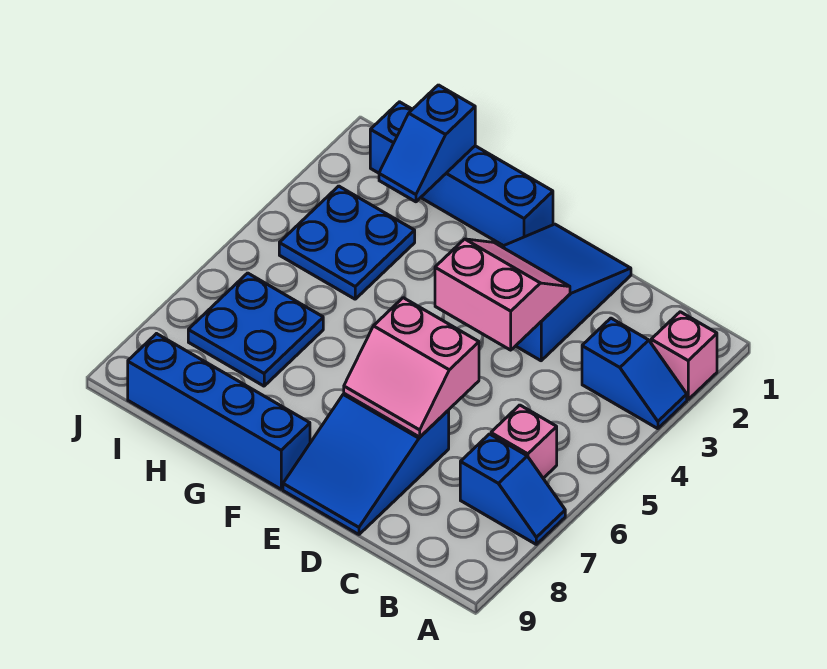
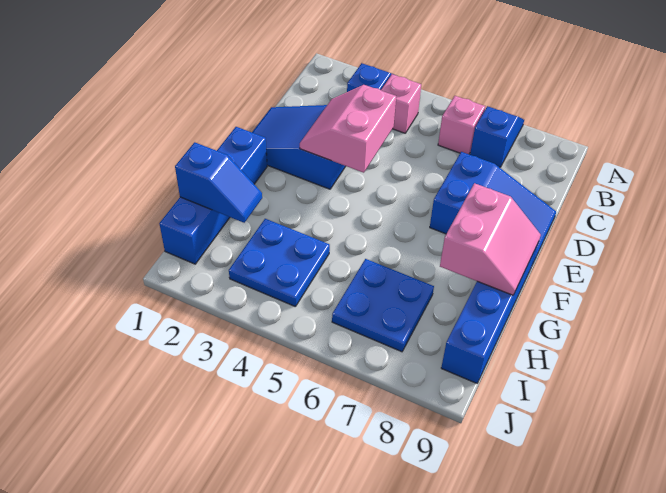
pink 1x1 brick [651,312,717,399] -> pink 1x1 brick moved to [381,74,421,133]
pink 2x2 slope [344,298,479,437] -> pink 2x2 slope moved to [440,183,541,295]

